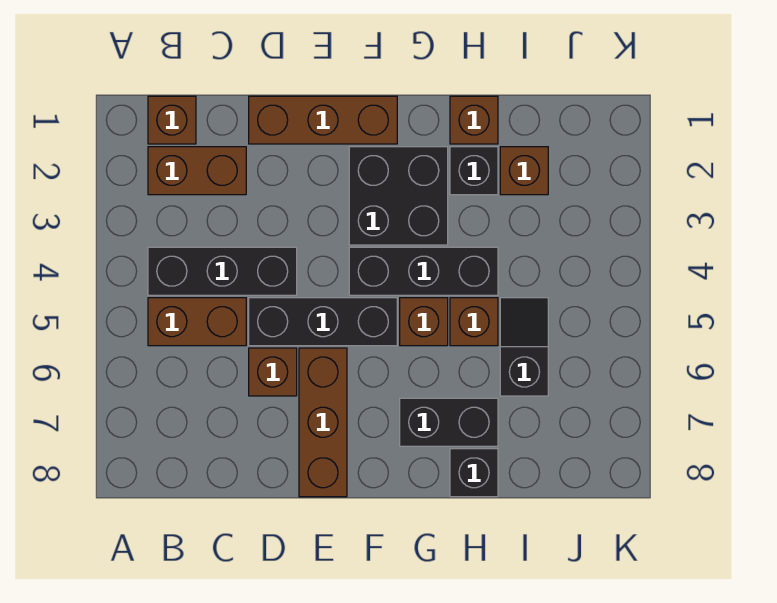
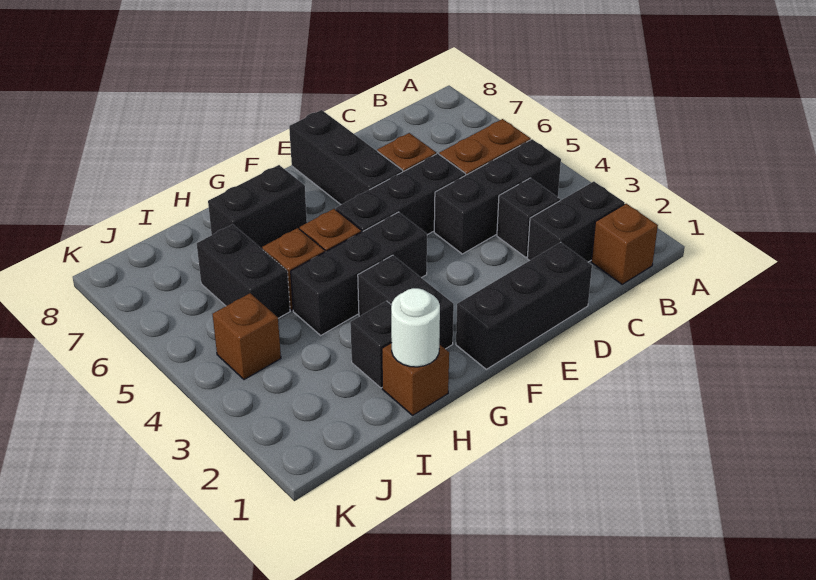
brown 1x2 brick [148,147,246,195] -> black 1x2 brick [527,182,624,262]
brown 1x3 brick [249,96,397,144] -> black 1x3 brick [456,242,592,369]
brown 1x3 brick [299,348,347,497] -> black 1x3 brick [289,110,403,205]
black 2x2 brick [349,147,448,245] -> black 1x2 brick [358,255,454,349]
none -> white 1x1 round brick [391,288,440,367]
black 1x1 brick [450,449,498,497] -> black 1x1 brick moved to [497,178,560,257]
brown 1x1 brick [500,147,548,195] -> brown 1x1 brick moved to [213,293,281,380]
black 1x2 slope [500,298,548,396] -> black 1x2 brick [197,224,290,318]

